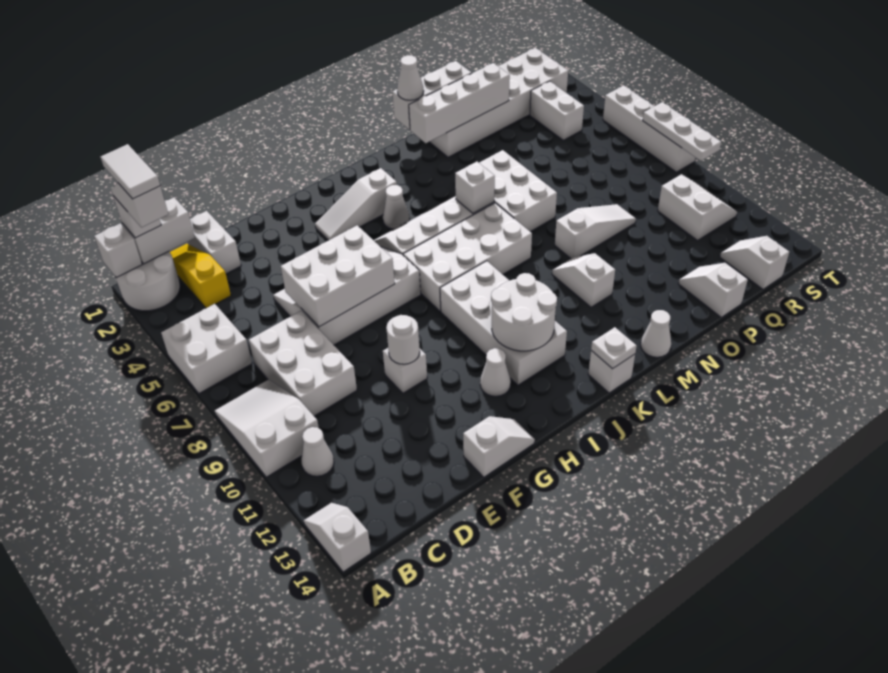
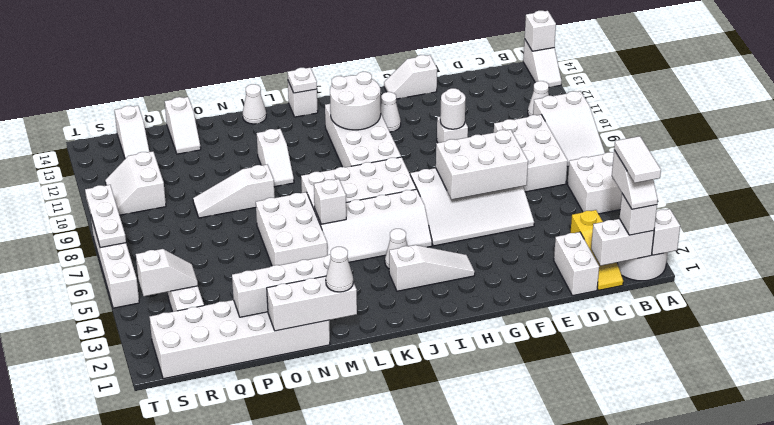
none -> white 1x1 brick [525,11,556,51]
none -> white 1x2 slope [136,249,198,296]

